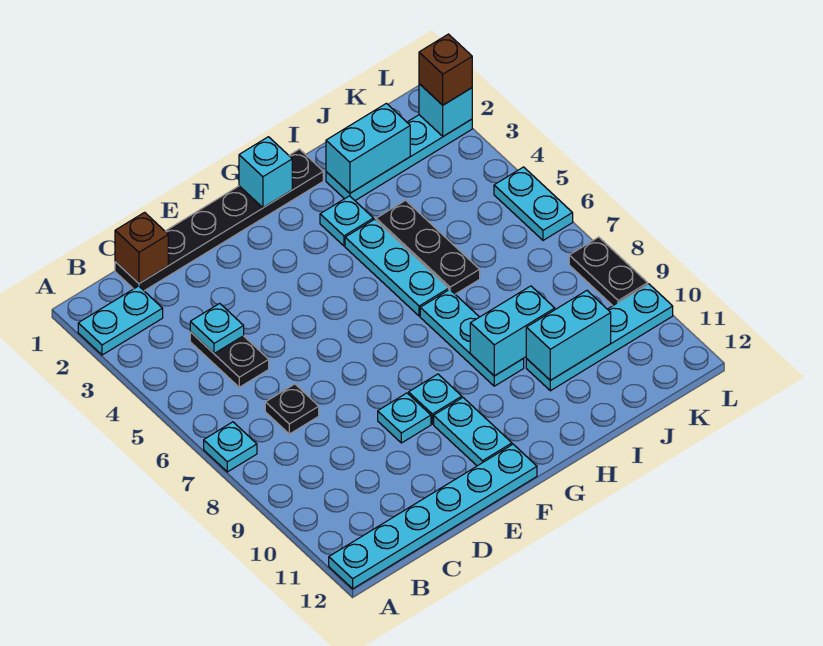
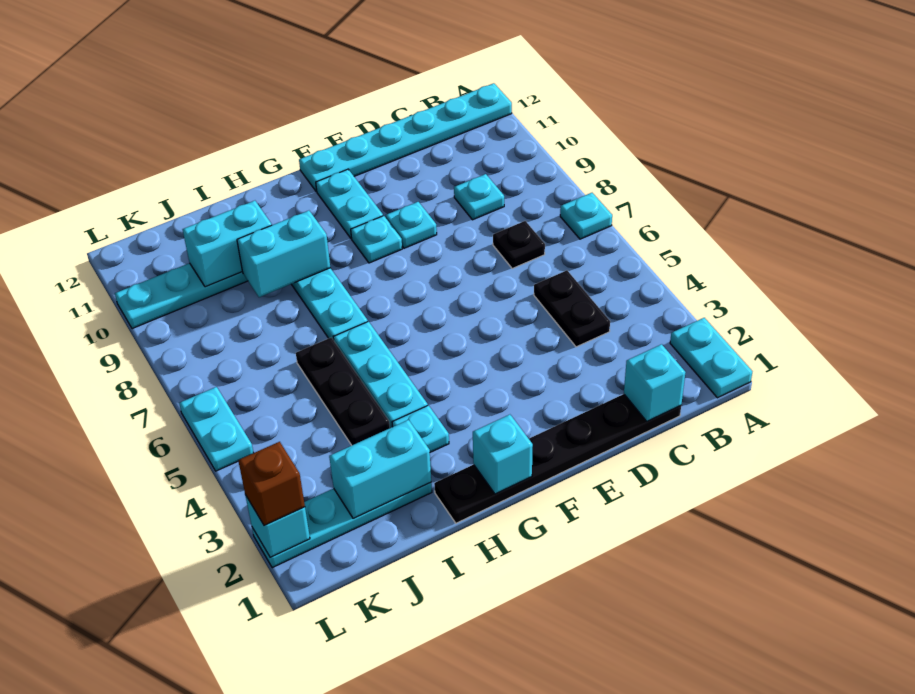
cyan 1x2 plate [78,286,163,355] -> cyan 1x2 plate turned to [670,318,752,398]
brown 1x1 brick [115,212,168,283] -> cyan 1x1 brick [624,344,686,421]
cyan 1x1 plate [190,303,244,353] -> cyan 1x1 plate moved to [454,174,504,220]
black 1x2 plate [569,237,648,306] -> none

